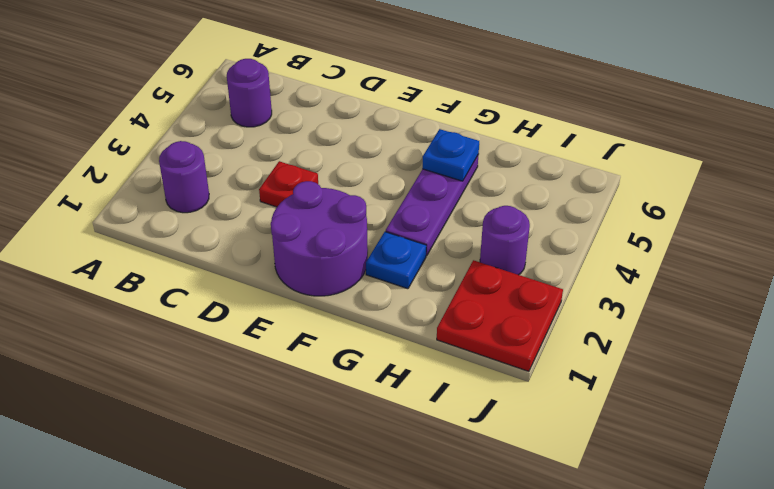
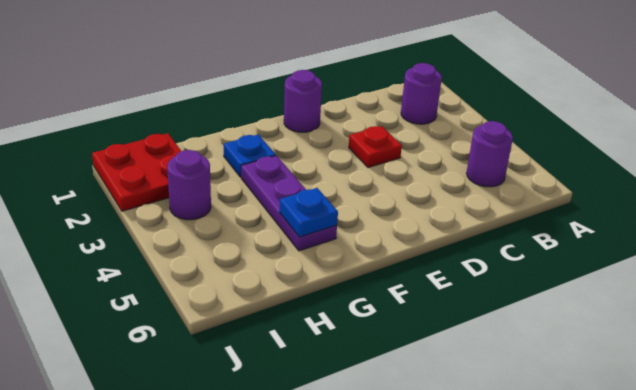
purple 2x2 round brick [271,181,368,296] -> purple 1x1 round brick [284,70,322,132]

